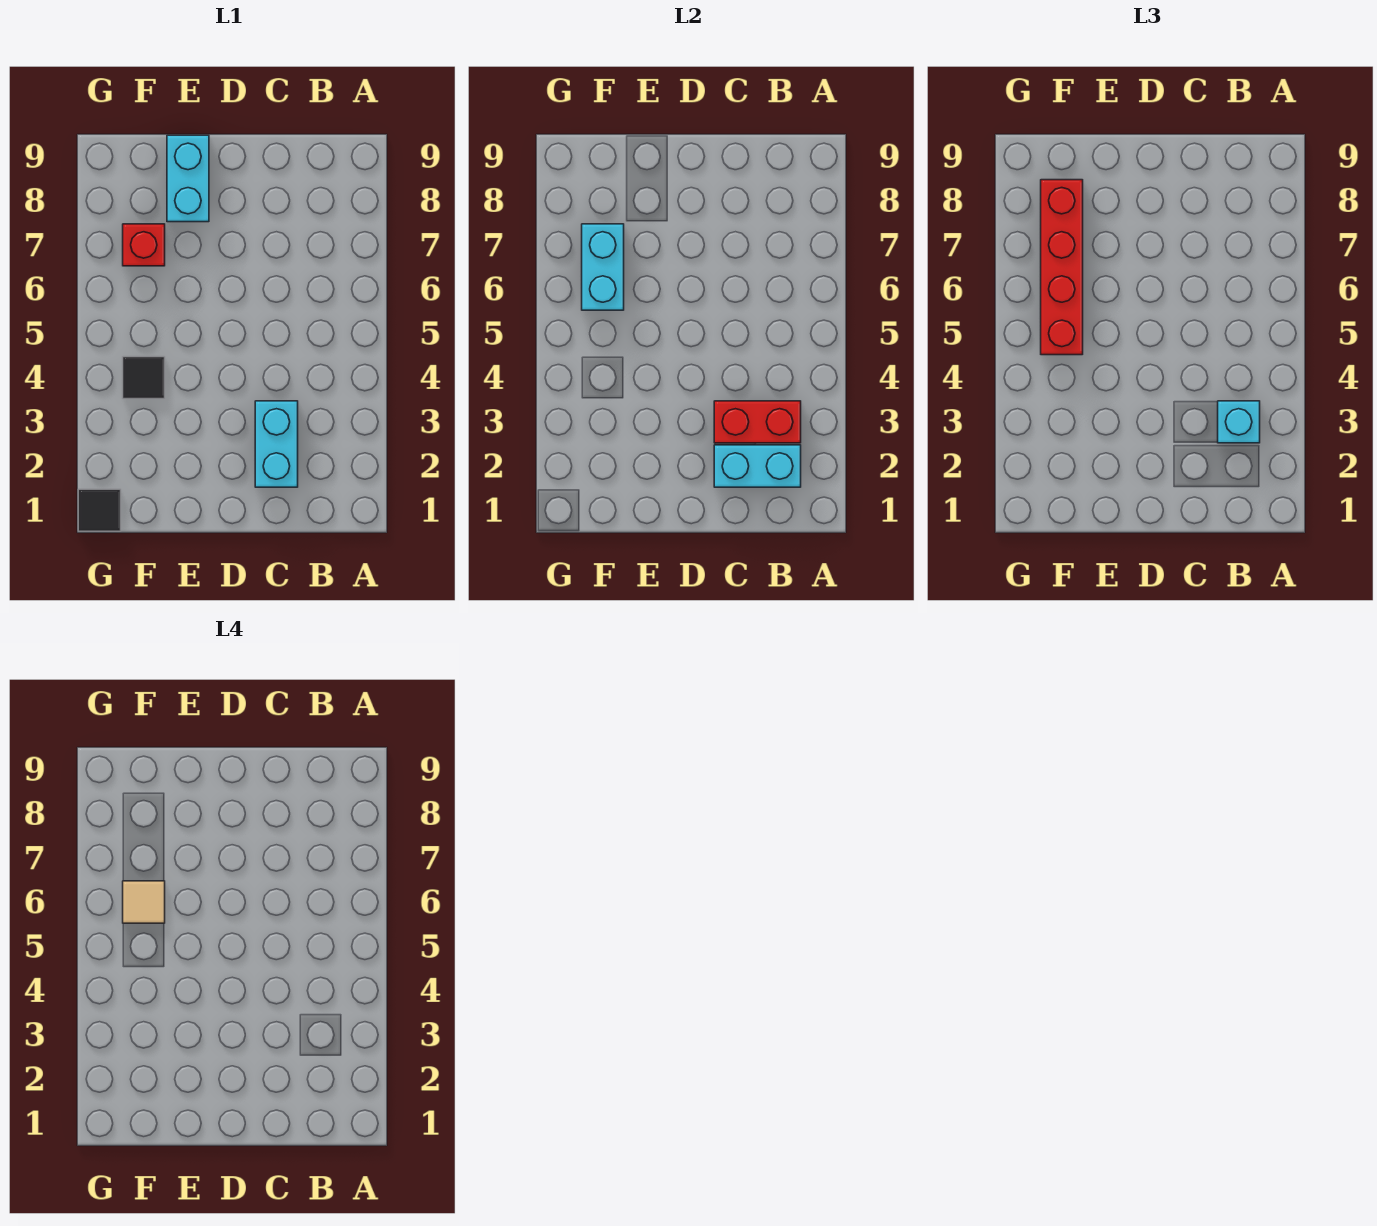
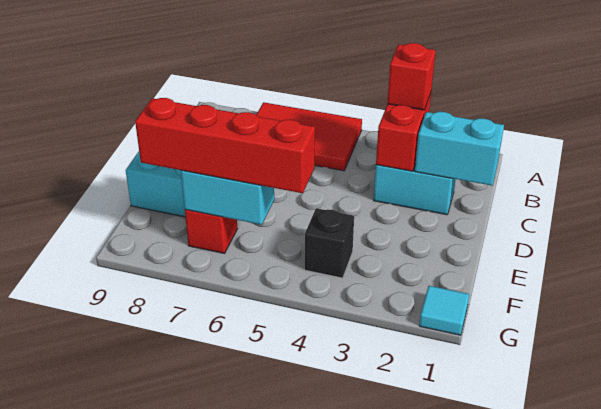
none -> red 2x3 tile [256,102,362,171]
cyan 1x2 brick [714,445,801,487] -> cyan 1x2 brick turned to [415,112,504,186]
cyan 1x1 brick [1218,401,1260,443] -> red 1x1 brick [387,43,436,110]
black 1x1 tile [123,357,165,399] -> black 1x1 brick [305,208,354,278]
tan 1x1 tile [123,881,165,923] -> none
black 1x1 tile [78,489,121,531] -> cyan 1x1 tile [419,286,469,335]

